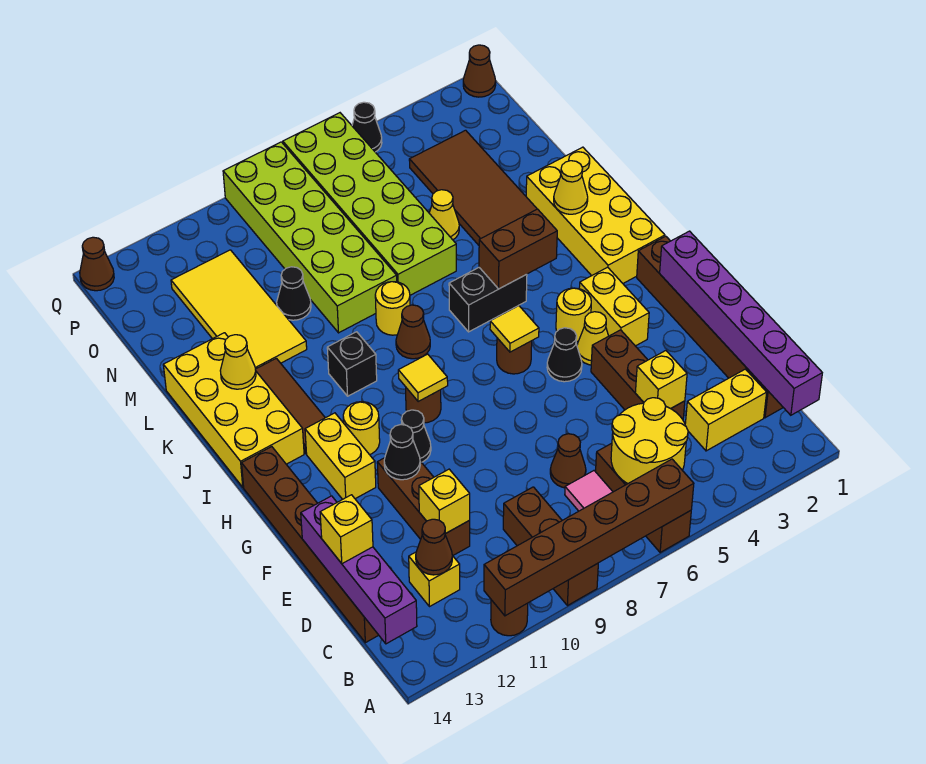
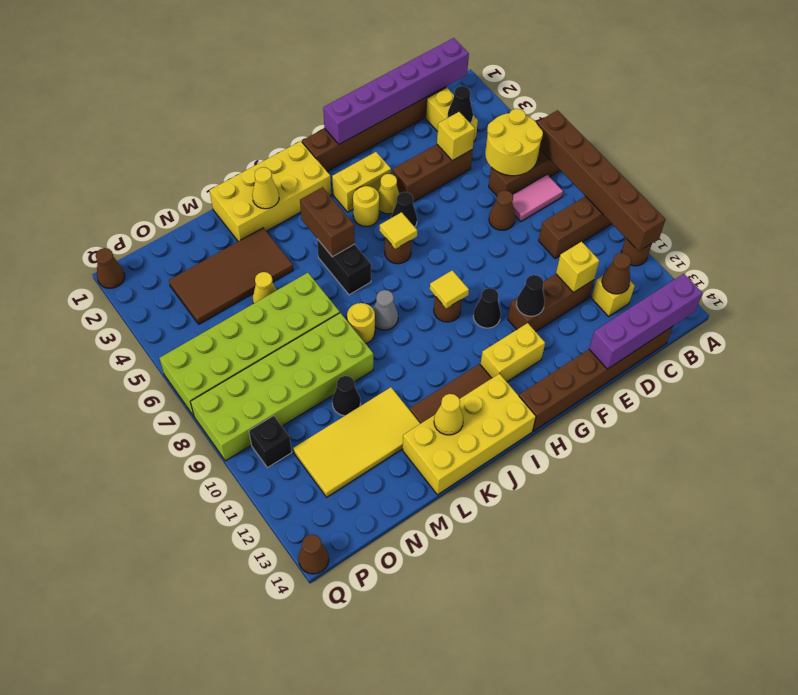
yellow 1x1 brick [320,495,373,564] -> none
yellow 1x1 round brick [343,402,380,455] -> none
brown 1x1 cone [396,305,430,359] -> grey 1x1 cone [373,290,398,330]
black 1x1 brick [327,332,377,396] -> black 1x1 brick moved to [249,416,292,468]
black 1x1 cone [352,102,382,152] -> black 1x1 cone moved to [448,86,473,123]

